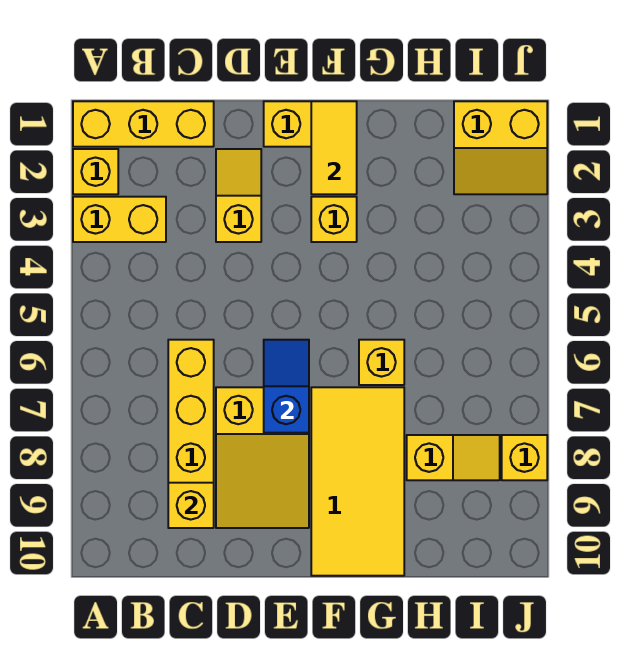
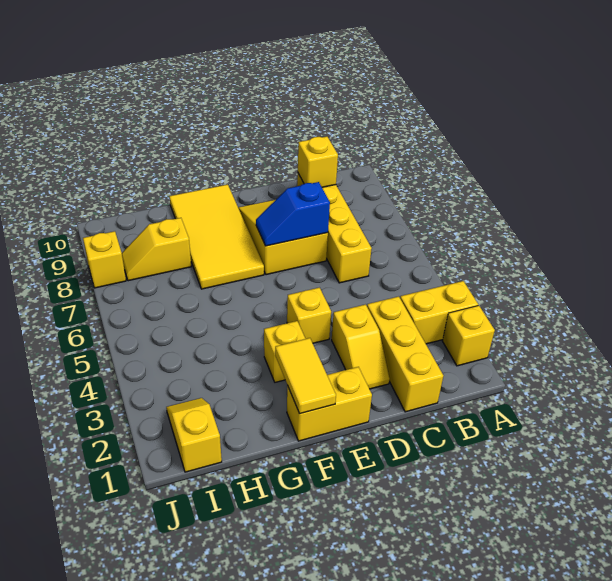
yellow 1x3 brick [73,101,214,147] -> yellow 1x3 brick turned to [367,297,443,412]
blue 1x2 slope [264,340,309,433] -> blue 1x2 slope turned to [256,182,330,246]
yellow 1x1 brick [359,340,404,385] -> yellow 1x1 brick moved to [287,288,331,343]
yellow 2x2 slope [454,101,547,194] -> yellow 1x2 slope [166,398,222,472]

